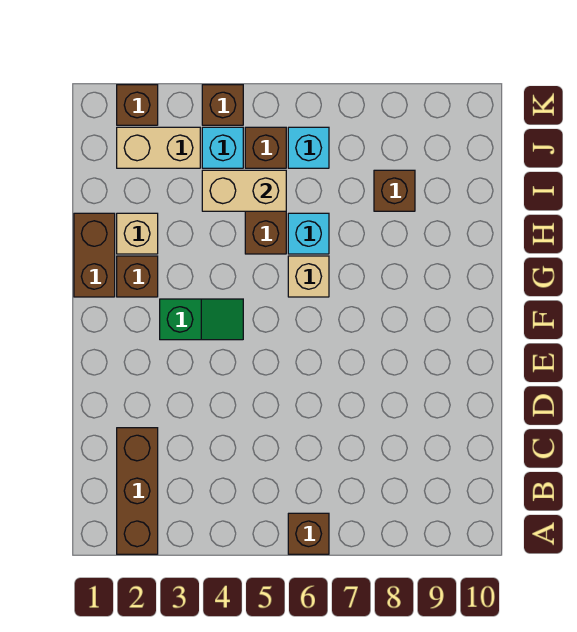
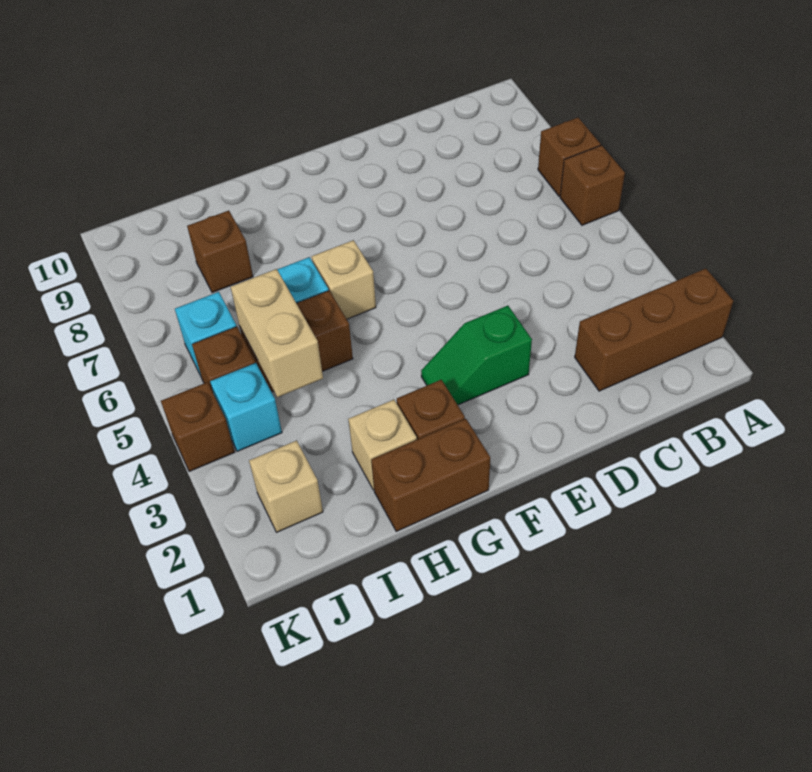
green 1x2 slope [160,299,243,340] -> green 1x2 slope turned to [421,306,532,405]
tan 1x2 brick [117,127,200,168] -> tan 1x1 brick [249,440,323,532]
brown 1x1 brick [117,85,158,125] -> brown 1x1 brick moved to [538,118,601,196]

